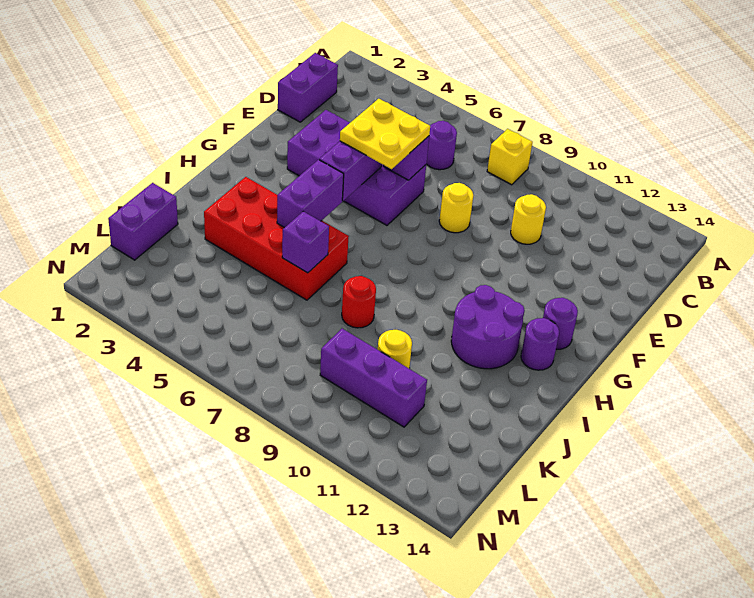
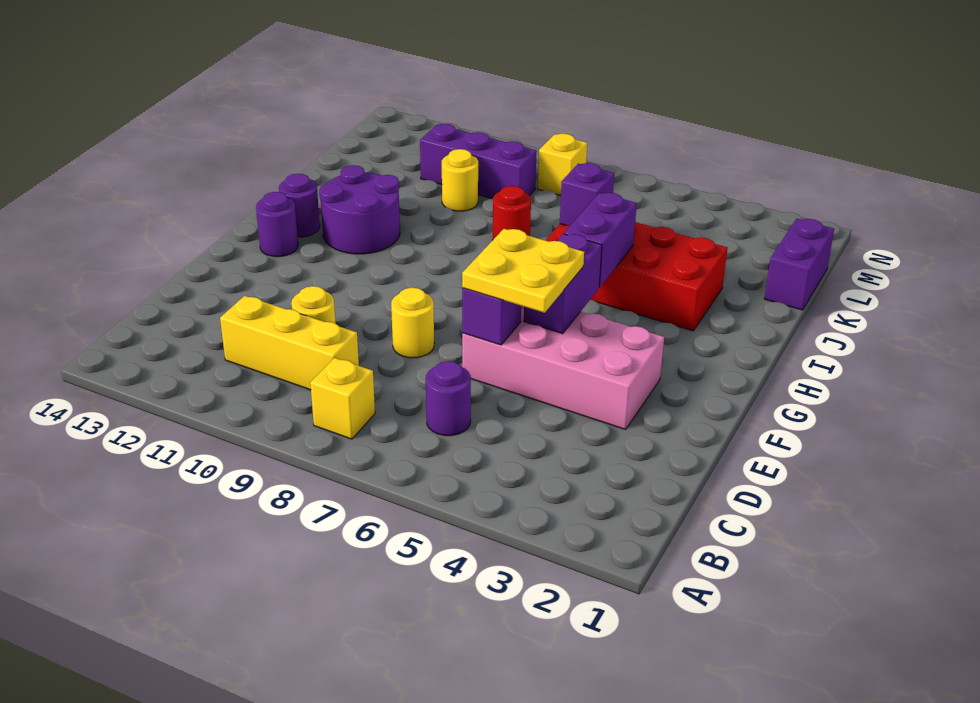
purple 1x2 brick [278,53,338,122] -> none
none -> yellow 1x3 brick [220,296,359,390]
purple 2x4 brick [287,110,426,225] -> pink 2x4 brick [462,306,664,429]
none -> yellow 1x1 brick [538,134,587,195]

